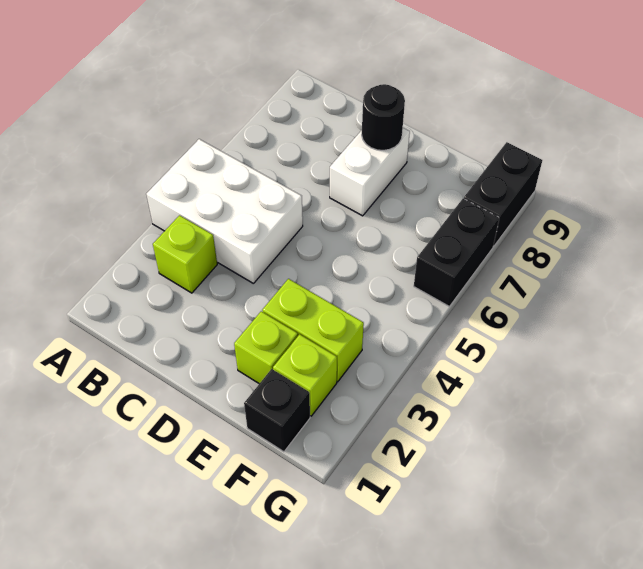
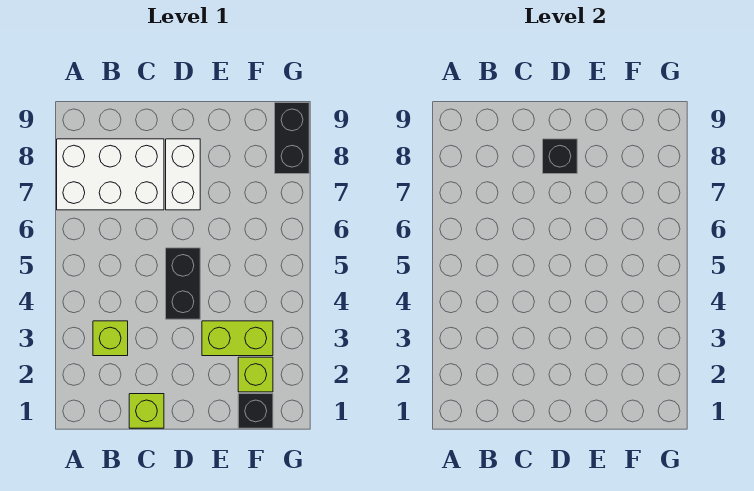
white 2x3 brick [146,139,303,284] -> white 2x3 brick moved to [57,139,164,210]
black 1x1 round brick [362,84,405,150] -> black 1x1 brick [543,139,577,174]
lime 1x1 brick [234,311,298,384] -> lime 1x1 brick moved to [129,394,164,428]
black 1x2 brick [414,199,499,307] -> black 1x2 brick moved to [166,248,200,319]

